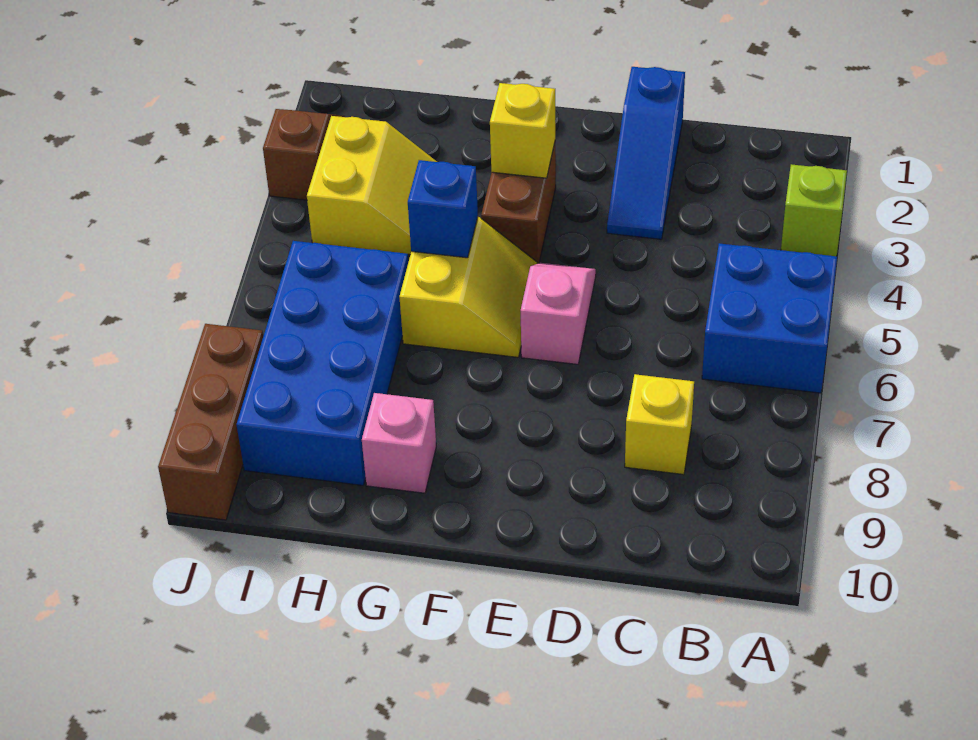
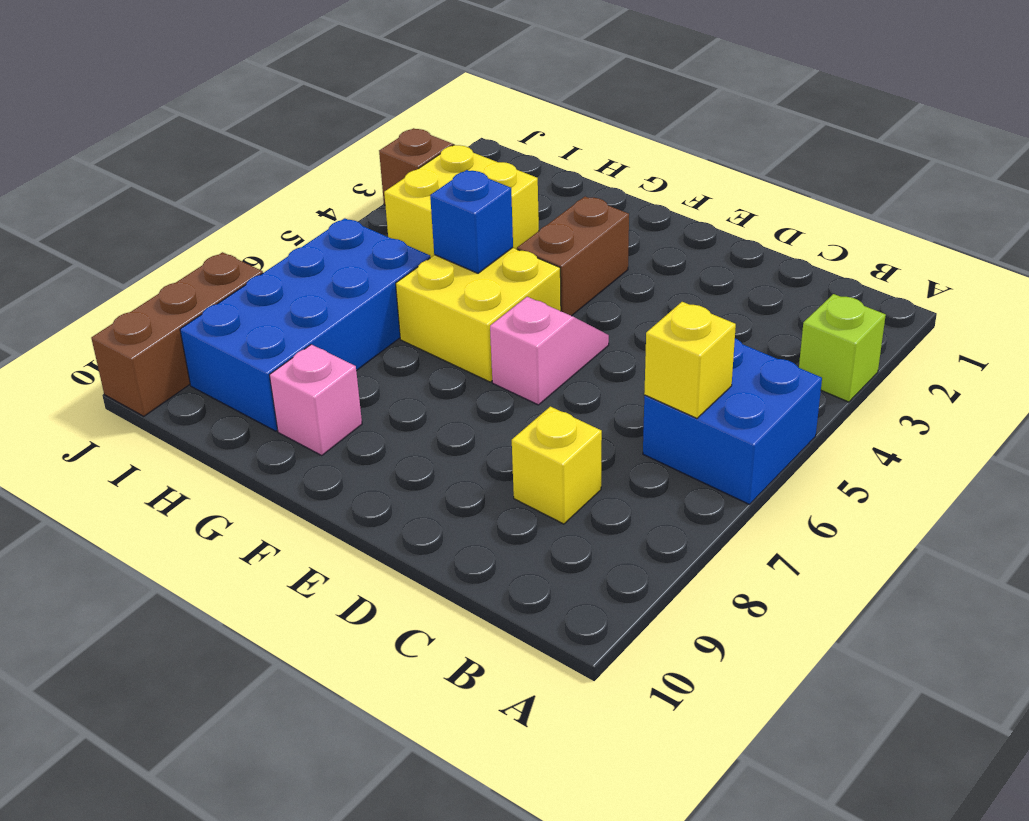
blue 1x3 slope [607,67,685,239] -> none
yellow 1x1 brick [490,83,555,178] -> yellow 1x1 brick moved to [644,302,736,418]
yellow 2x2 slope [399,217,537,357] -> yellow 2x2 brick [396,248,561,382]
yellow 2x2 slope [307,116,437,255] -> yellow 2x2 brick [384,145,539,258]

